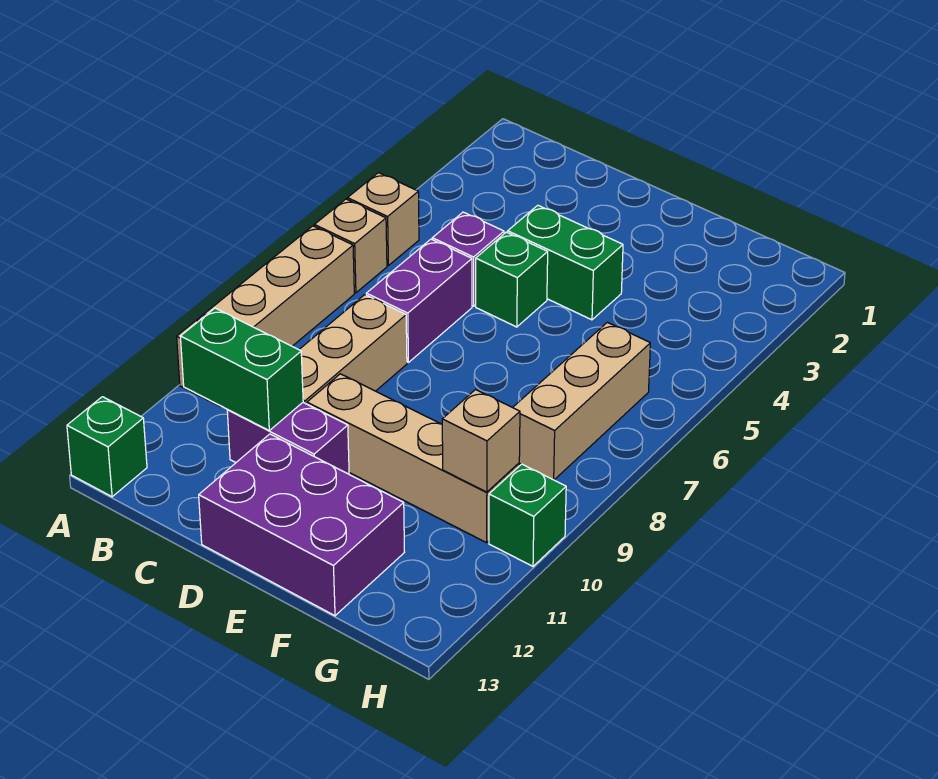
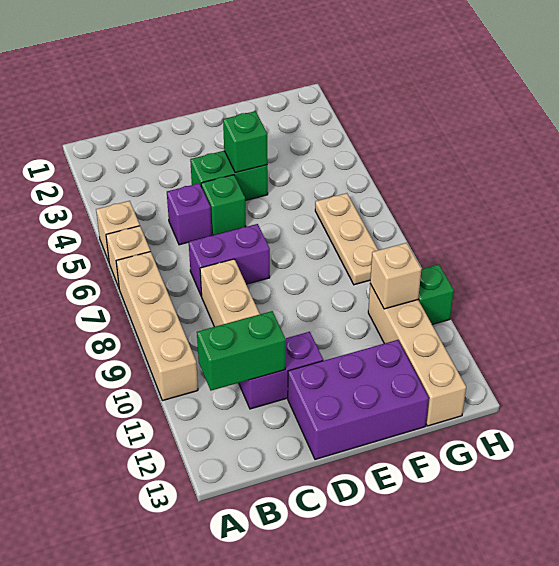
green 1x1 brick [67,397,147,497] -> green 1x1 brick moved to [223,111,267,173]
purple 1x2 brick [366,239,472,362] -> purple 1x2 brick turned to [189,224,270,296]
tan 1x4 brick [307,374,519,543] -> tan 1x4 brick turned to [368,284,466,426]
tan 1x3 brick [513,322,650,480] -> tan 1x3 plate [315,193,378,285]

